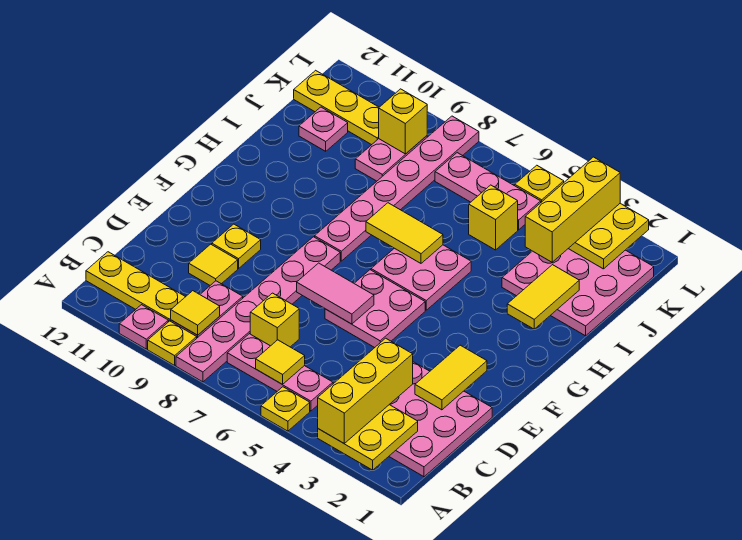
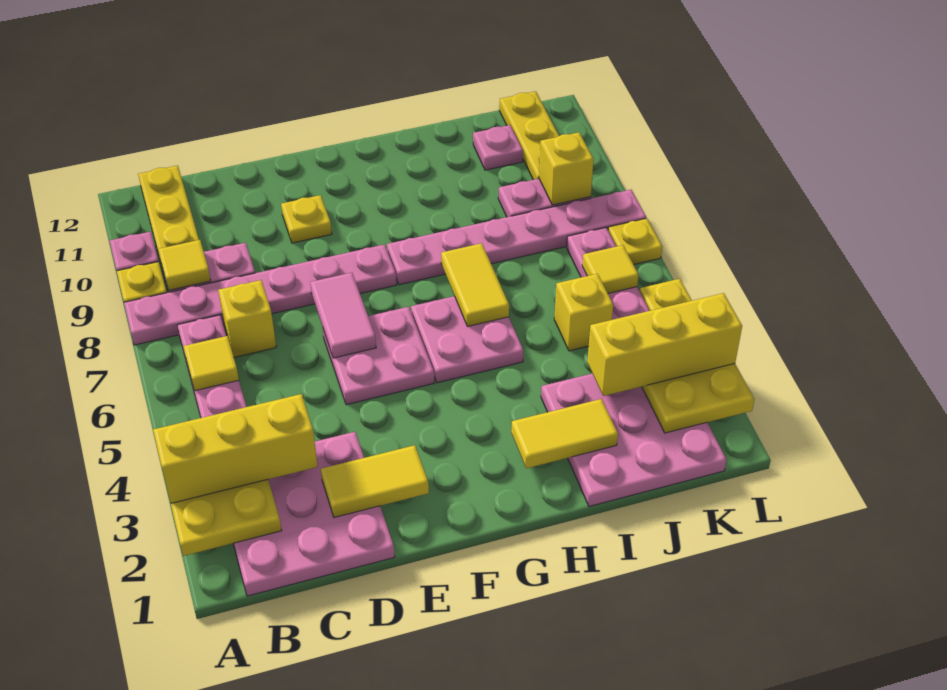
yellow 1x1 plate [261,387,310,431] -> yellow 1x1 plate moved to [608,218,662,265]
yellow 1x1 tile [189,244,238,285] -> yellow 1x1 tile moved to [582,245,639,293]

